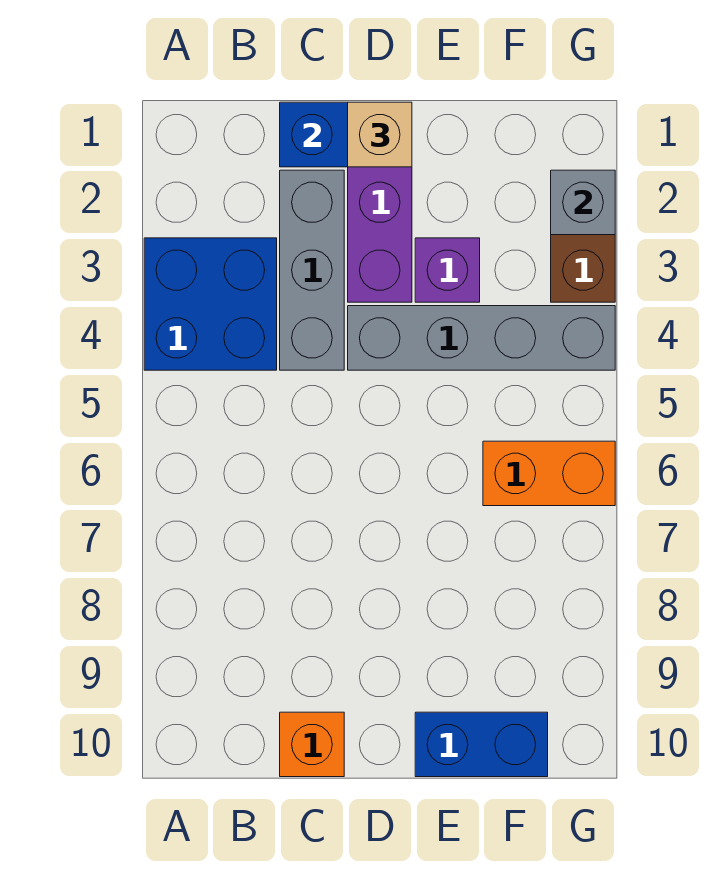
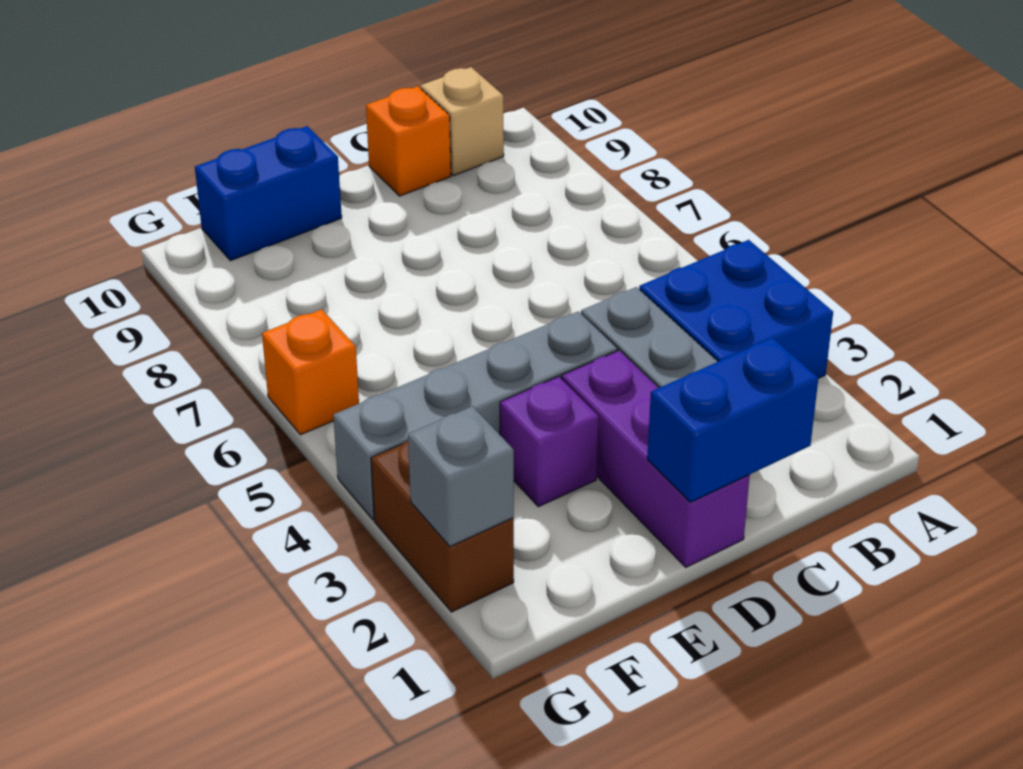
tan 1x1 brick [348,102,412,167] -> tan 1x1 brick moved to [420,67,504,176]
orange 1x2 brick [483,441,615,506] -> orange 1x1 brick [262,309,359,435]

